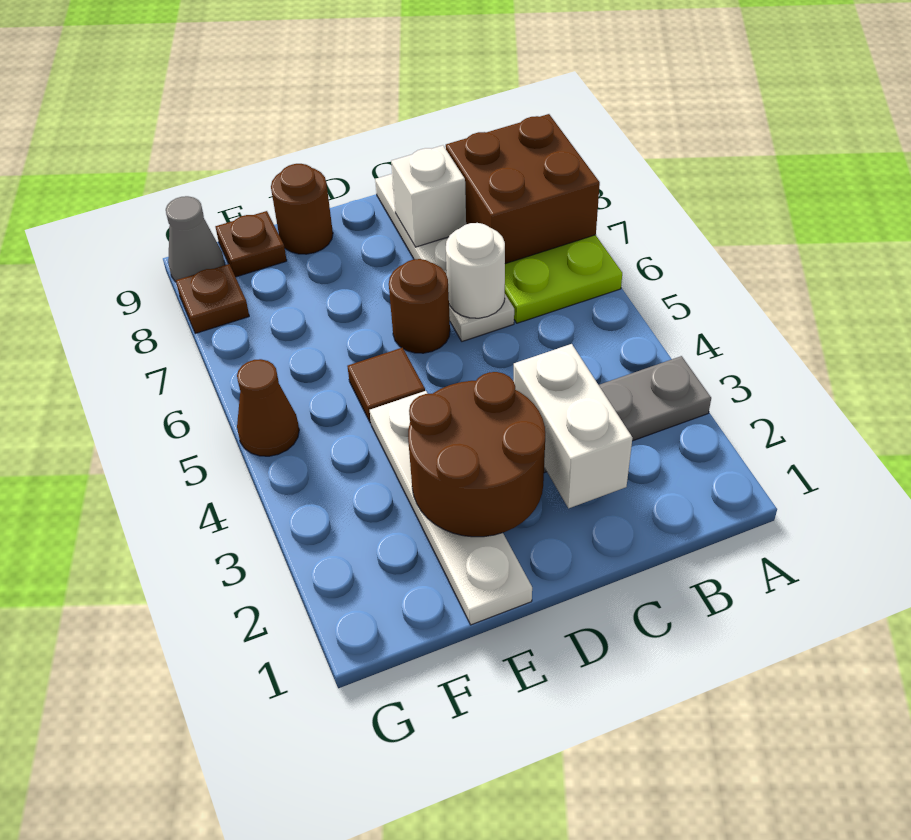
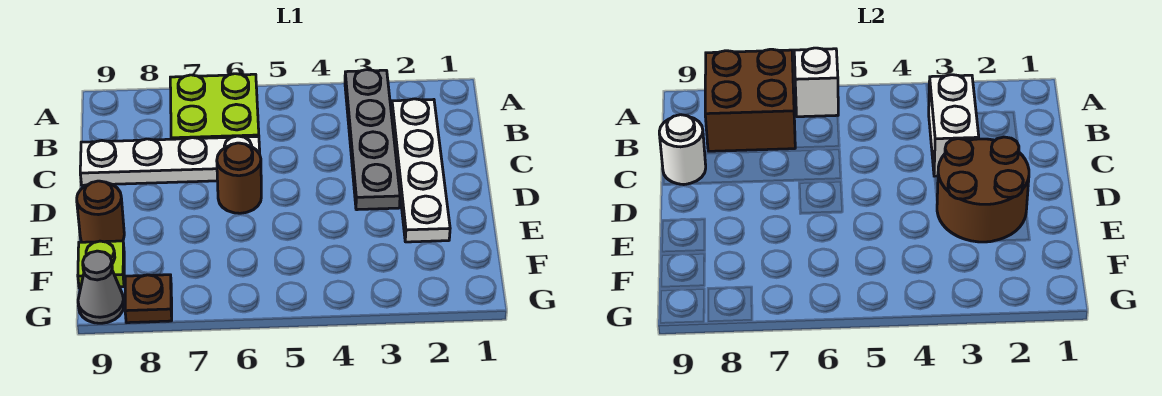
white 1x2 brick [514,344,632,508] -> white 1x2 brick turned to [929,75,979,176]
white 1x1 round brick [446,223,505,318] -> white 1x1 round brick moved to [659,115,706,185]
white 1x1 brick [391,145,466,247] -> white 1x1 brick moved to [794,48,838,117]
white 1x4 plate [370,391,532,625] -> white 1x4 plate turned to [392,99,450,242]
brown 1x1 tile [348,348,425,423] -> none
brown 1x1 plate [215,211,287,277] -> lime 1x1 plate [78,241,124,288]
brown 1x1 cone [237,359,299,456] -> none

